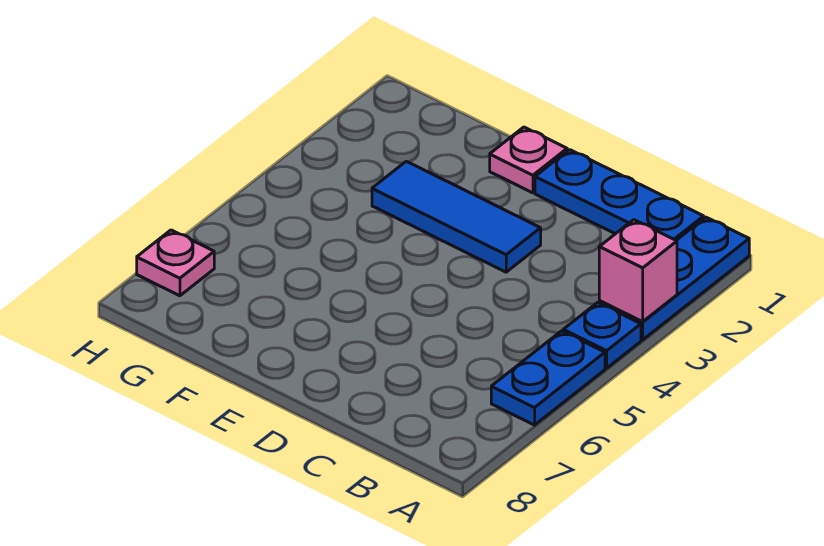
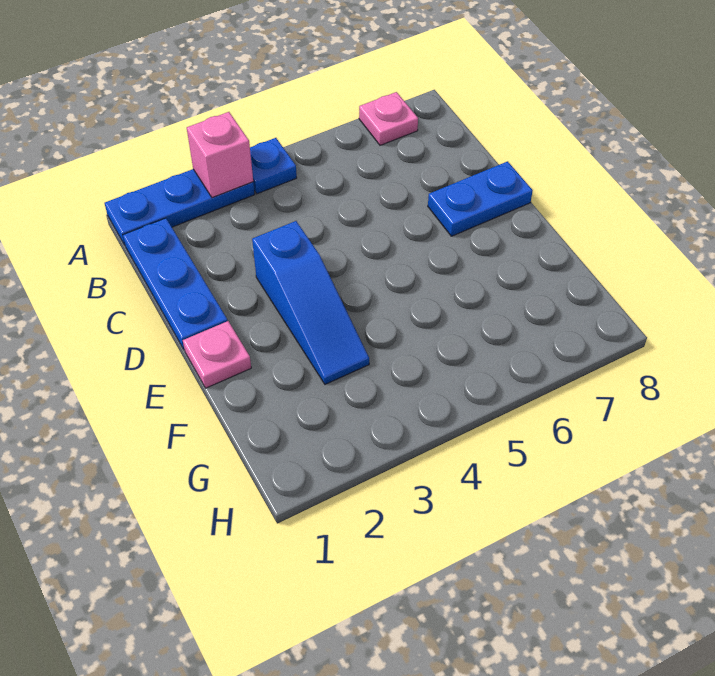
blue 1x2 plate [491,331,605,425] -> blue 1x2 plate moved to [428,161,533,236]
blue 1x3 tile [372,161,541,272] -> blue 1x3 slope [252,221,369,384]
pink 1x1 plate [137,230,214,296] -> pink 1x1 plate moved to [359,92,418,145]

